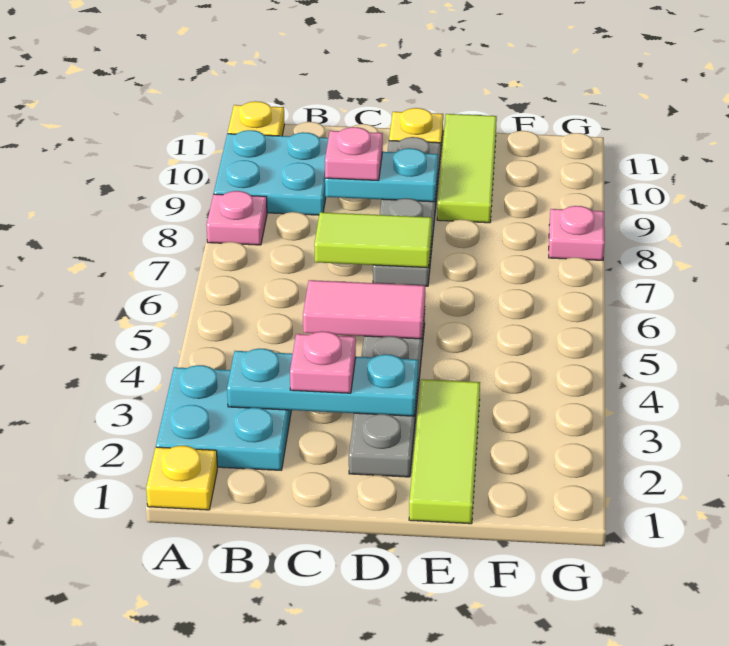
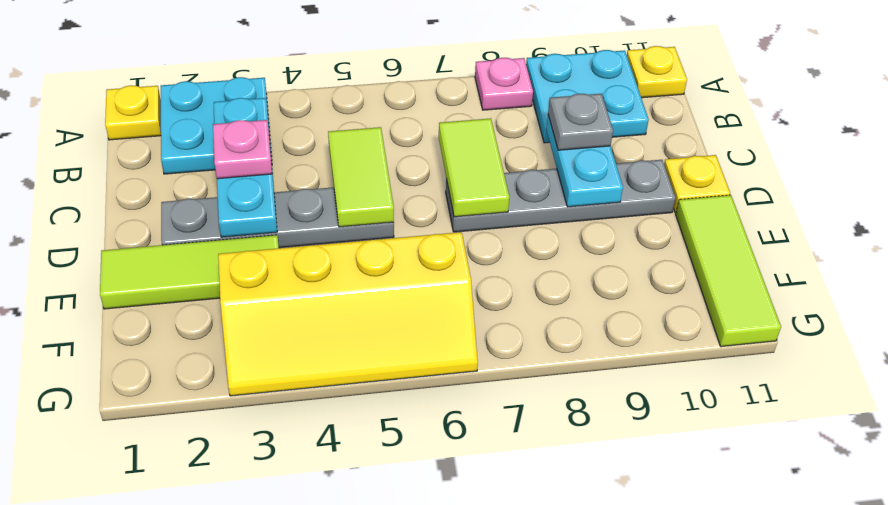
pink 1x2 tile [303,280,425,339] -> lime 1x2 tile [328,127,394,227]
pink 1x1 plate [325,127,383,181] -> grey 1x1 plate [548,94,613,150]
lime 1x3 tile [437,114,497,223] -> lime 1x3 tile turned to [676,195,781,347]
none -> yellow 2x4 slope [218,232,478,396]
pink 1x1 plate [549,206,605,260] -> none

